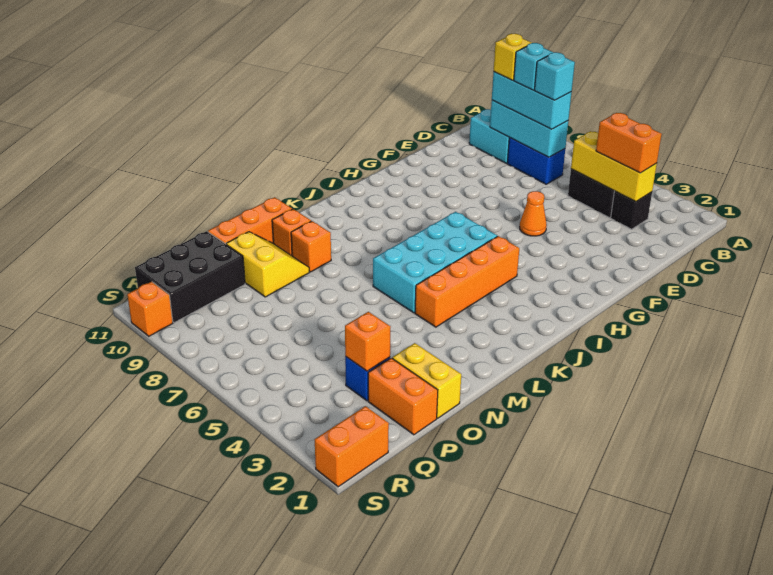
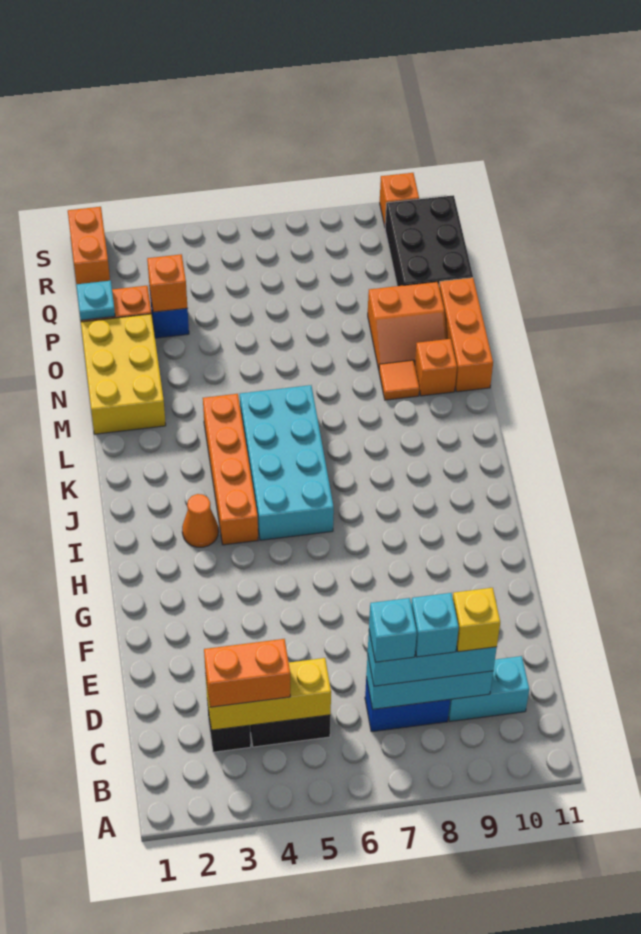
orange 1x1 cone [520,191,547,236] -> orange 1x1 cone moved to [182,494,218,547]
orange 1x1 brick [291,221,331,272] -> orange 1x1 tile [379,360,419,400]
yellow 2x2 slope [226,232,309,297] -> orange 2x2 slope [368,282,447,370]
yellow 1x2 brick [392,343,461,418] -> yellow 2x3 brick [81,314,166,434]
none -> cyan 1x1 plate [76,281,115,320]

